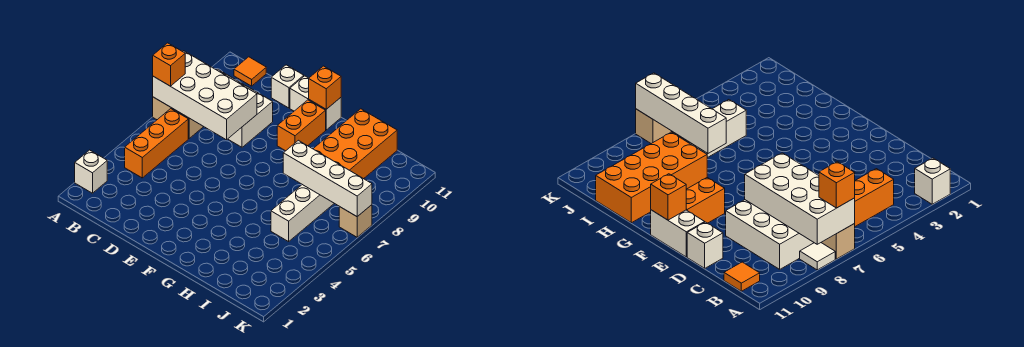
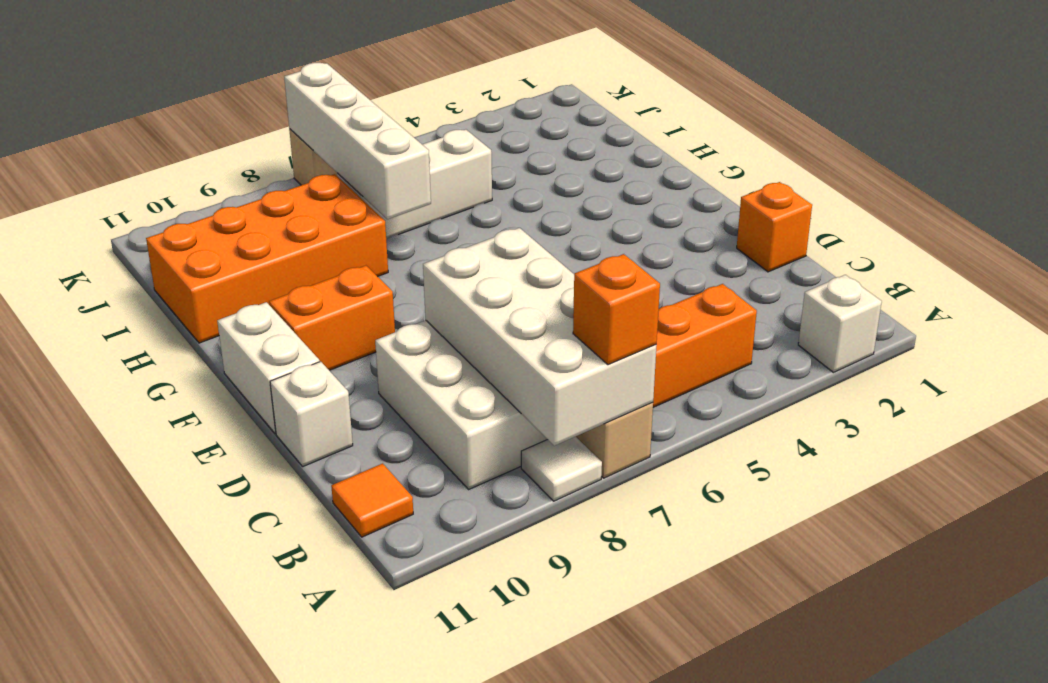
orange 1x1 brick [309,66,341,109] -> orange 1x1 brick moved to [737,182,812,272]

